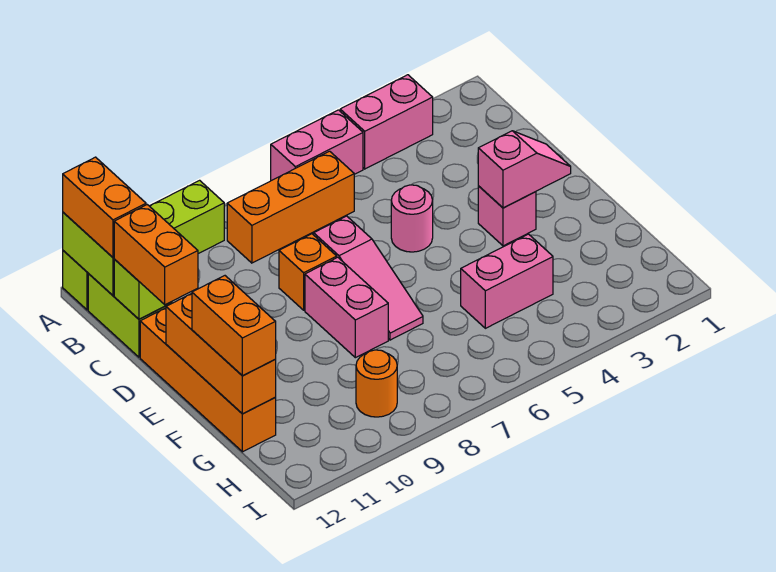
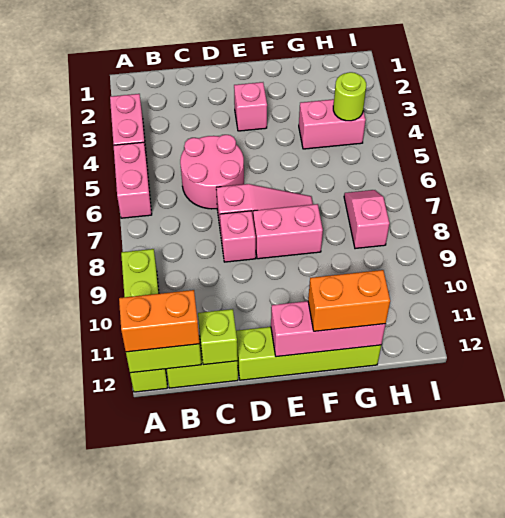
orange 1x3 brick [227,151,354,263] -> none
orange 1x2 brick [114,205,198,305] -> none
pink 1x1 round brick [391,185,433,252] -> pink 2x2 round brick [180,135,244,209]
orange 1x1 brick [279,234,337,310] -> pink 1x1 brick [220,211,256,262]
orange 1x4 brick [140,308,276,452] -> lime 1x4 brick [236,327,381,380]
pink 1x2 slope [478,131,571,208] -> pink 1x2 slope moved to [344,190,389,249]
orange 1x3 brick [166,294,276,414] -> pink 1x3 brick [271,301,386,357]
pink 1x2 brick [461,234,553,328] -> pink 1x2 brick turned to [299,99,366,149]
none -> lime 1x1 round brick [333,72,366,121]
orange 1x1 round brick [356,350,397,417] -> none

